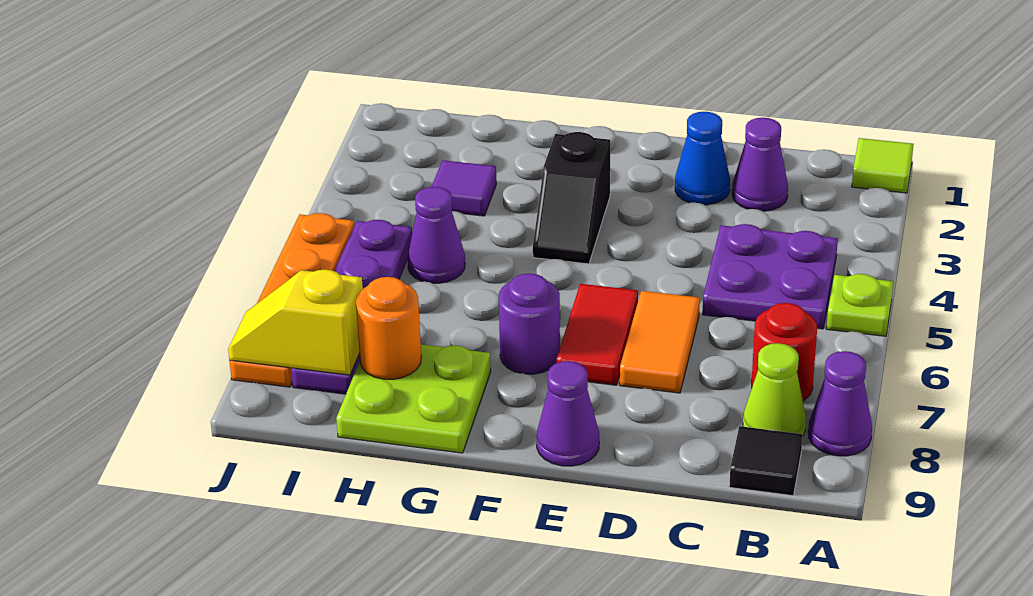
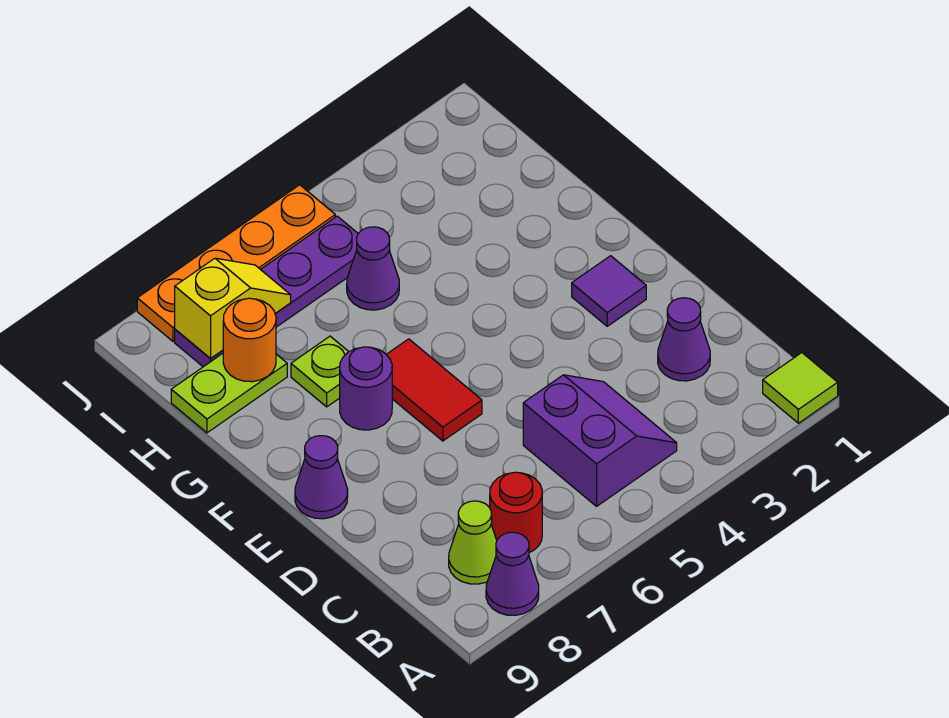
lime 1x1 plate [827,274,893,336] -> lime 1x1 plate moved to [291,336,349,407]
purple 2x2 plate [702,224,838,329] -> purple 2x2 slope [523,375,677,506]
black 1x1 tile [729,426,803,496] -> none
blue 1x1 cone [675,112,730,205] -> none
orange 1x2 tile [620,291,700,393] -> none
red 1x2 tile [557,284,638,385] -> red 1x2 tile turned to [386,339,482,441]
black 1x2 slope [533,132,610,264] -> none
lime 2x2 plate [336,344,491,453] -> lime 1x2 plate [171,354,287,433]
purple 1x1 tile [432,160,496,216] -> purple 1x1 tile moved to [572,256,646,326]
yellow 1x2 slope [228,269,363,375] -> yellow 1x2 slope turned to [175,258,291,358]

